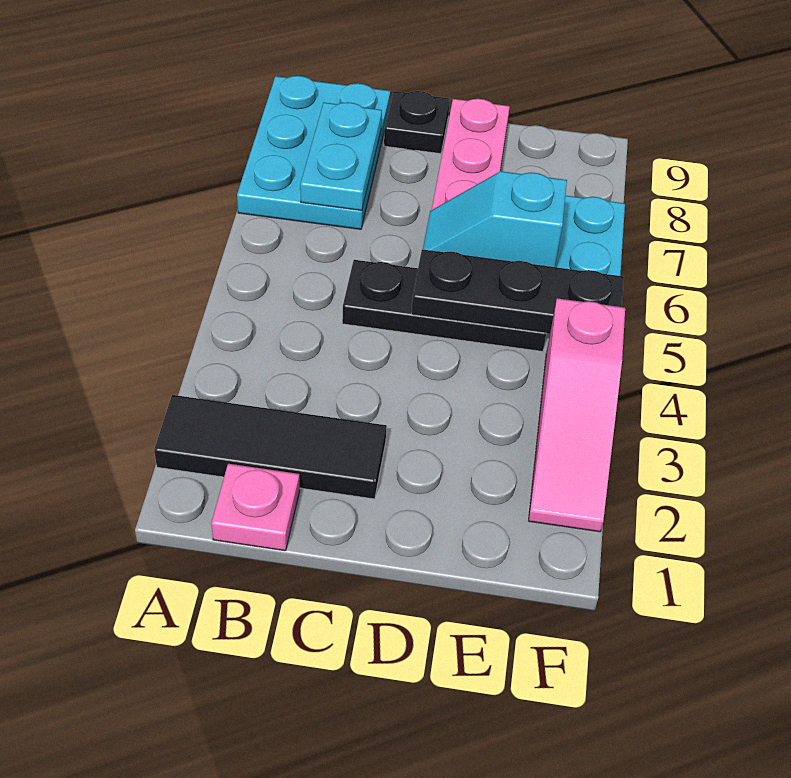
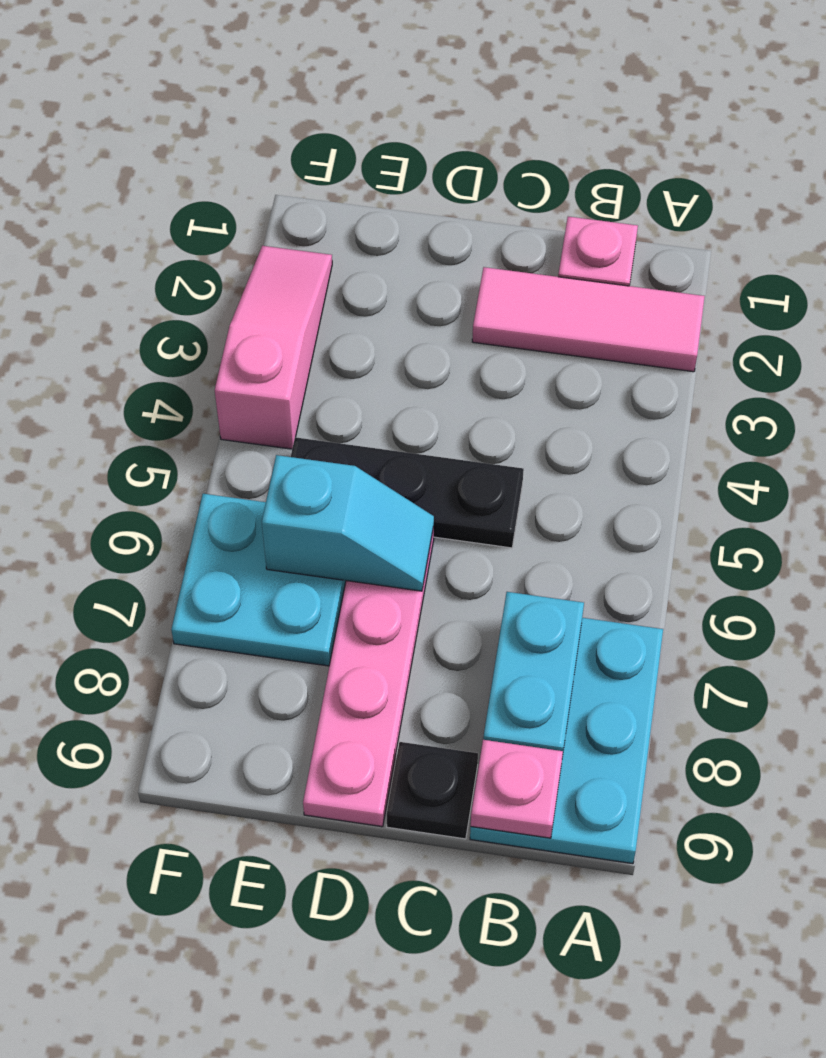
black 1x3 tile [154,395,387,499] -> pink 1x3 tile [472,267,705,372]
none -> pink 1x1 plate [471,740,563,838]
black 1x3 plate [411,249,624,334] -> none

